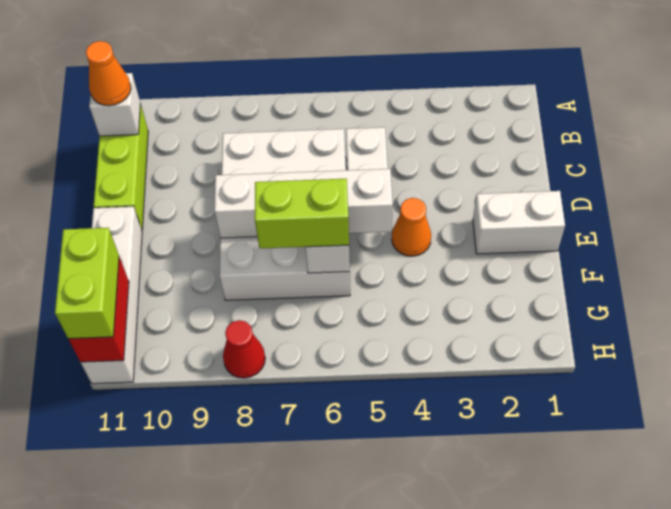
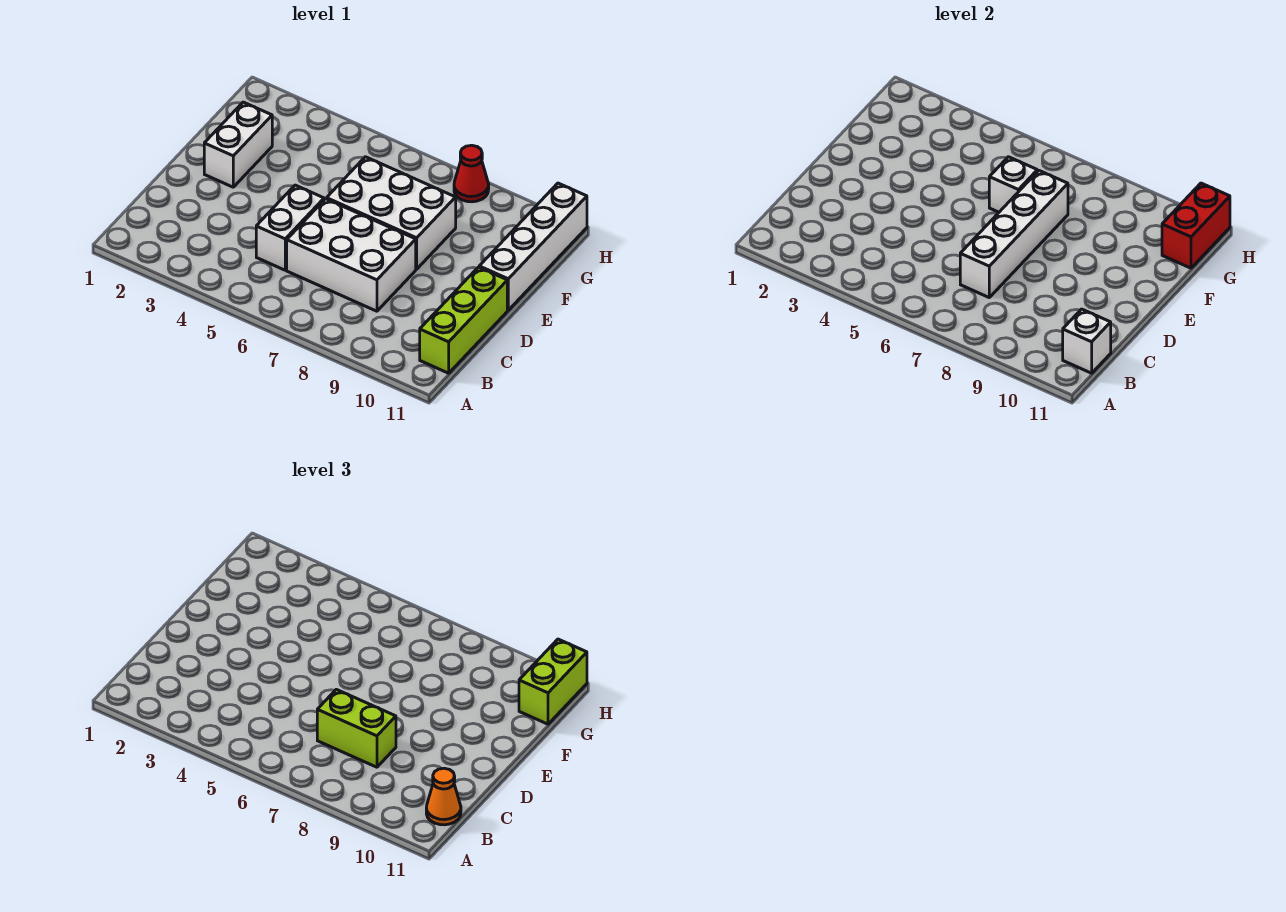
white 1x2 brick [473,191,565,254] -> white 1x2 brick turned to [204,102,272,187]
orange 1x1 cone [392,198,431,256] -> none
white 1x4 brick [214,169,393,238] -> white 1x4 brick turned to [960,171,1068,297]
lime 1x2 brick [255,179,349,248] -> lime 1x2 brick moved to [317,689,396,767]

